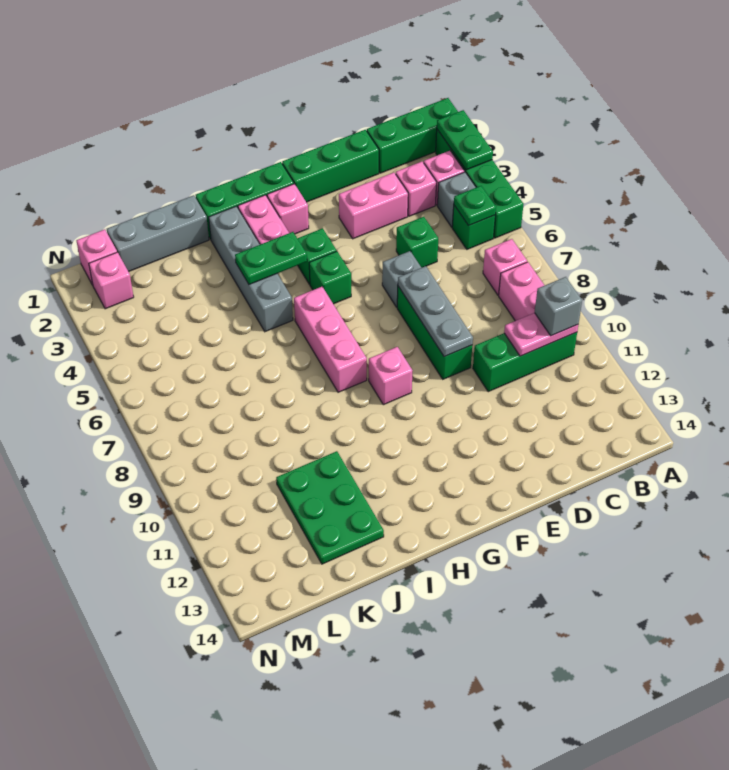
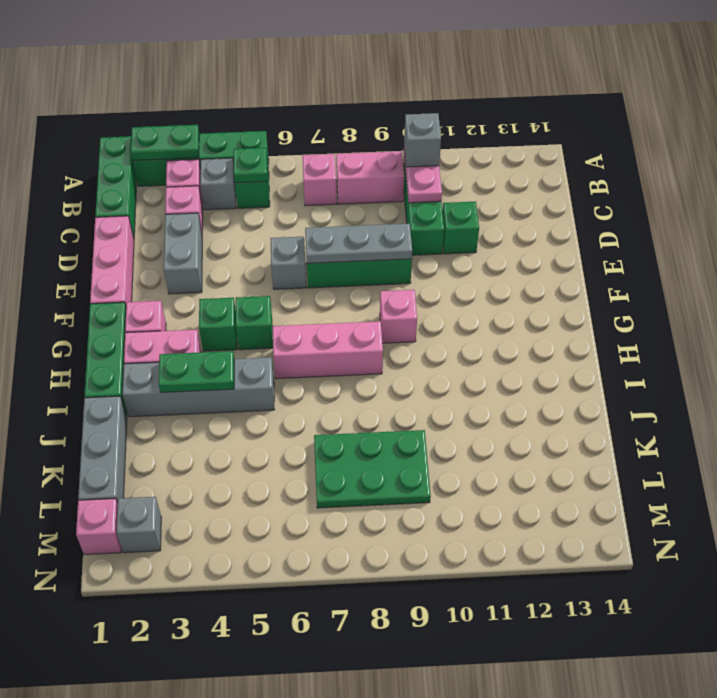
green 1x3 brick [282,130,379,202] -> pink 1x3 brick [90,216,134,305]
pink 1x2 brick [339,173,408,239] -> grey 1x2 brick [164,213,202,294]
green 1x1 brick [396,217,438,268] -> green 1x1 brick moved to [442,202,479,254]
green 1x2 plate [235,232,307,284] -> green 1x2 plate turned to [159,351,234,393]
green 2x3 plate [276,451,384,564] -> green 2x3 plate moved to [314,430,431,508]
pink 1x1 brick [89,252,134,309] -> grey 1x1 brick [116,497,161,553]

